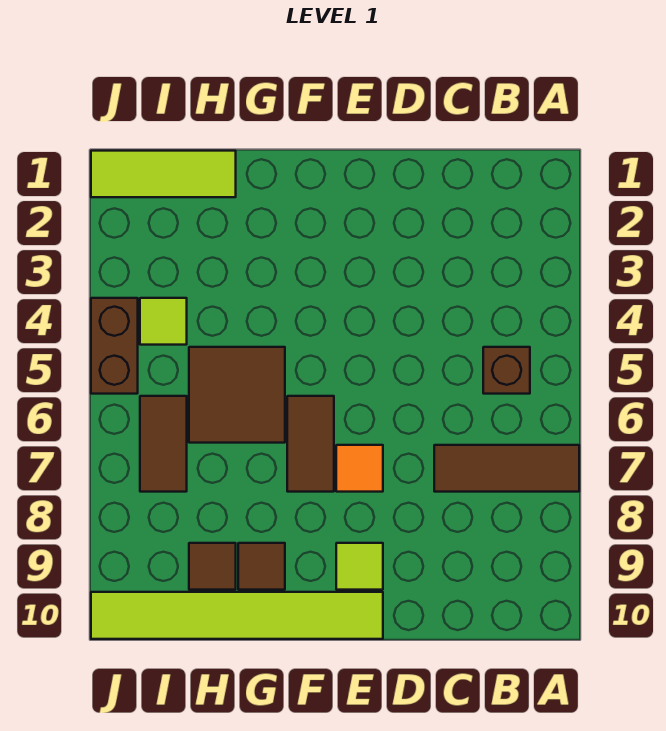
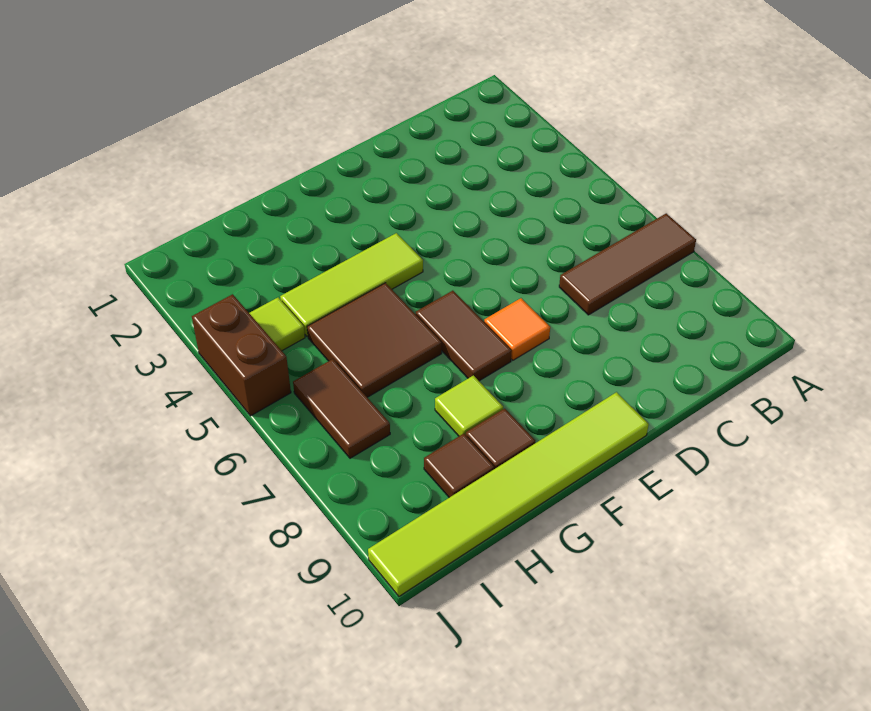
brown 1x1 brick [483,347,530,394] -> none
lime 1x1 tile [336,543,383,590] -> lime 1x1 tile moved to [435,375,503,436]
lime 1x3 tile [91,151,236,197] -> lime 1x3 tile moved to [280,233,423,337]

